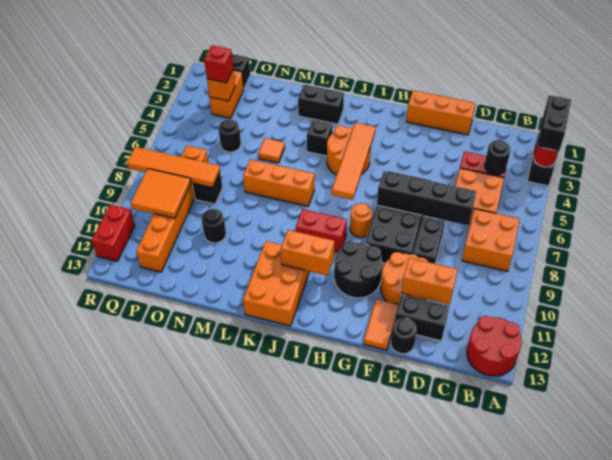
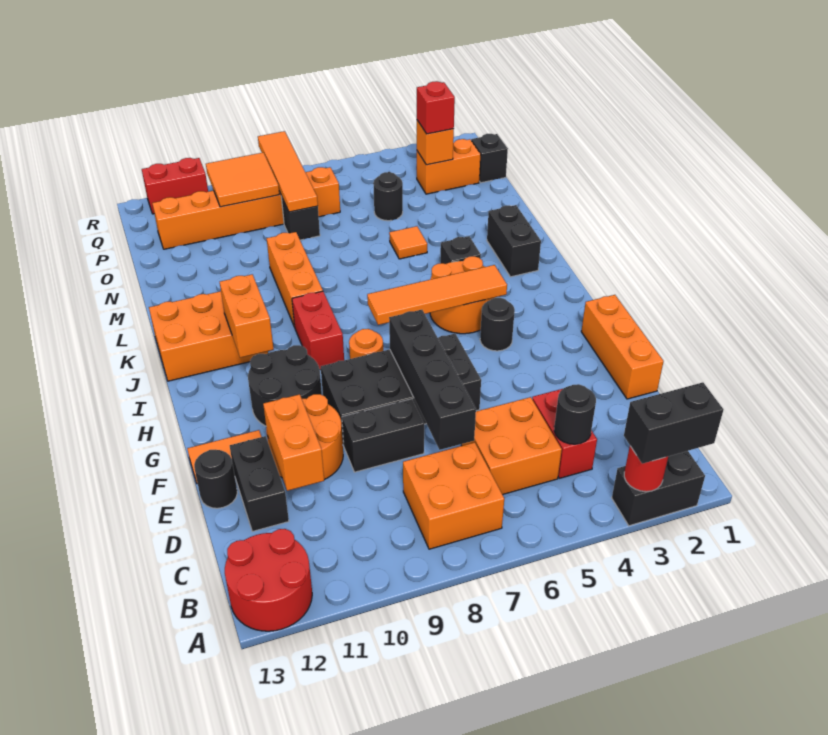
orange 1x3 brick [243,159,314,206] -> orange 1x3 brick moved to [266,232,323,327]
black 1x1 round brick [201,209,226,243] -> black 1x1 round brick moved to [480,298,515,351]

